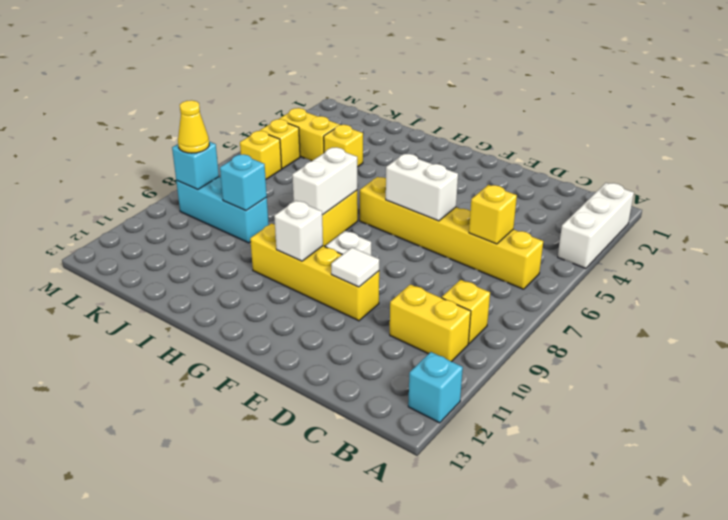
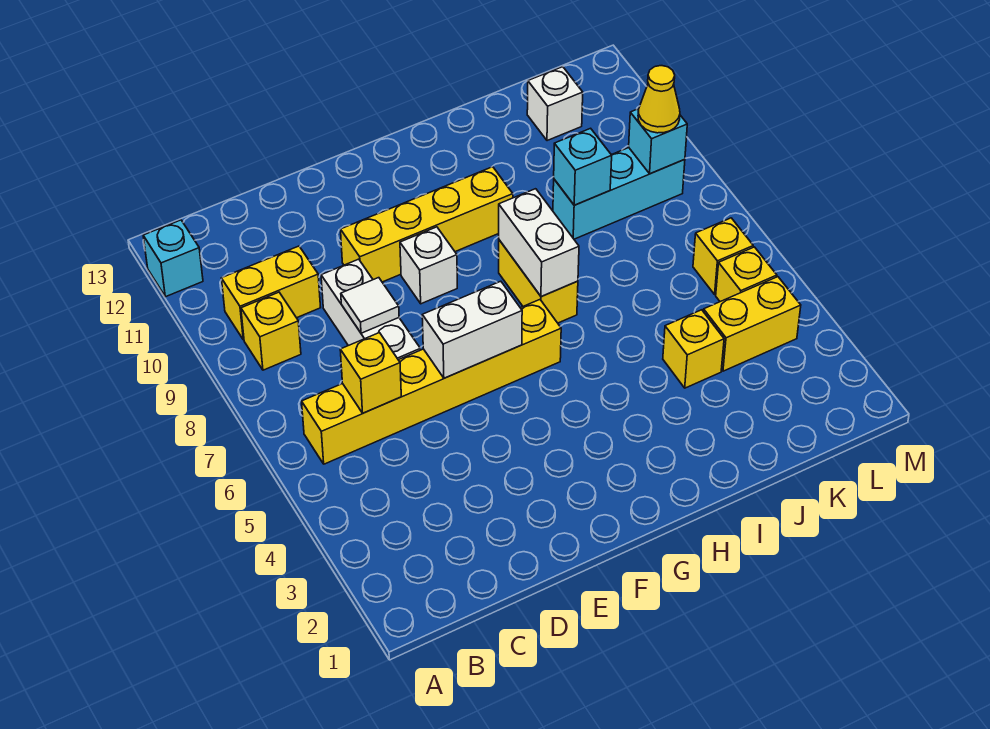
white 1x3 brick [558,183,634,268] -> white 1x3 brick moved to [321,259,420,360]
white 1x1 tile [331,247,379,287] -> white 1x1 tile moved to [341,278,399,333]
white 1x1 brick [274,201,323,261] -> white 1x1 brick moved to [527,67,583,141]

